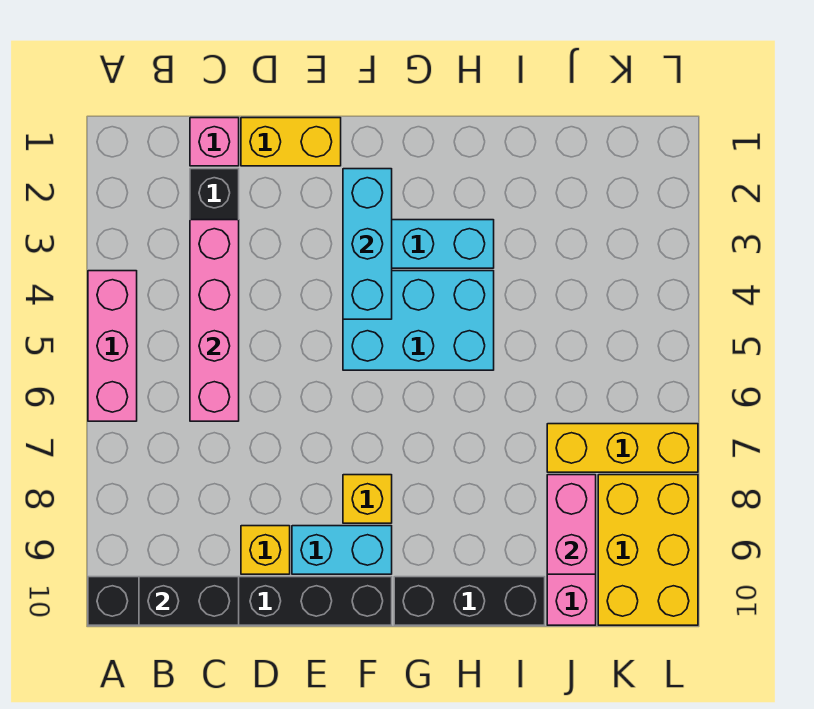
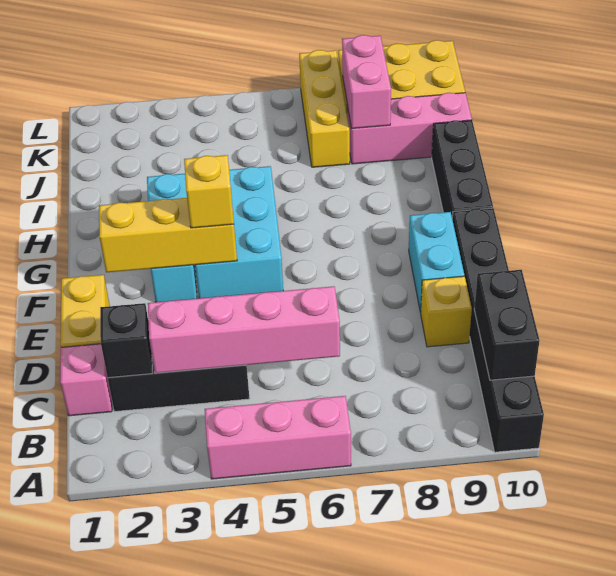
none -> black 1x1 brick [100,303,152,378]
cyan 1x3 brick [343,169,392,319] -> yellow 1x3 brick [99,198,237,273]
yellow 1x1 brick [343,475,392,523] -> yellow 1x1 brick moved to [184,155,234,228]
pink 1x2 brick [547,475,596,574] -> pink 1x2 brick turned to [342,35,391,129]

